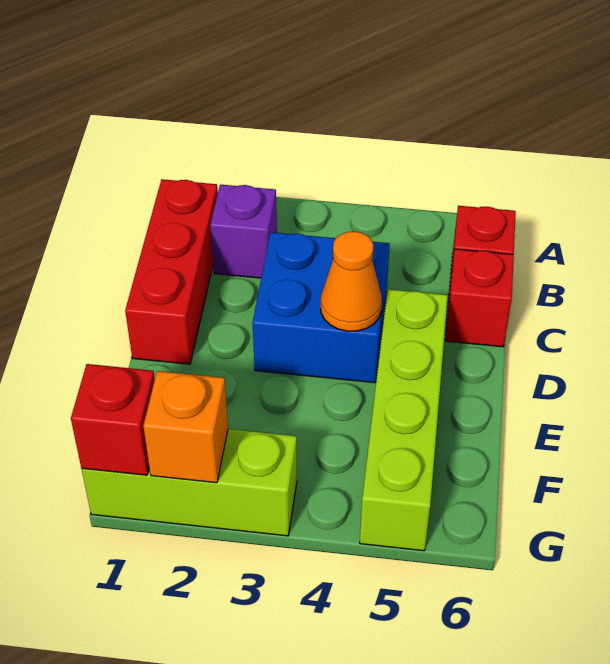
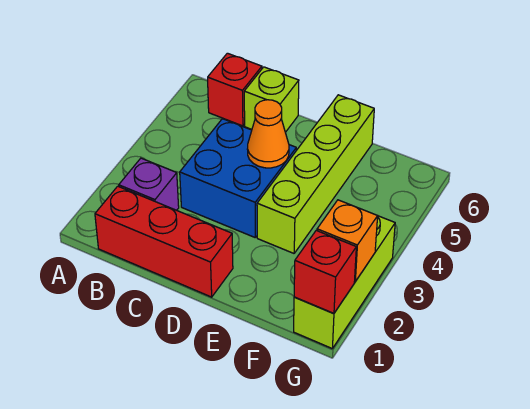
red 1x1 brick [445,249,514,347] -> lime 1x1 brick [244,67,299,132]
lime 1x4 brick [360,289,448,551] -> lime 1x4 brick turned to [257,95,374,253]

